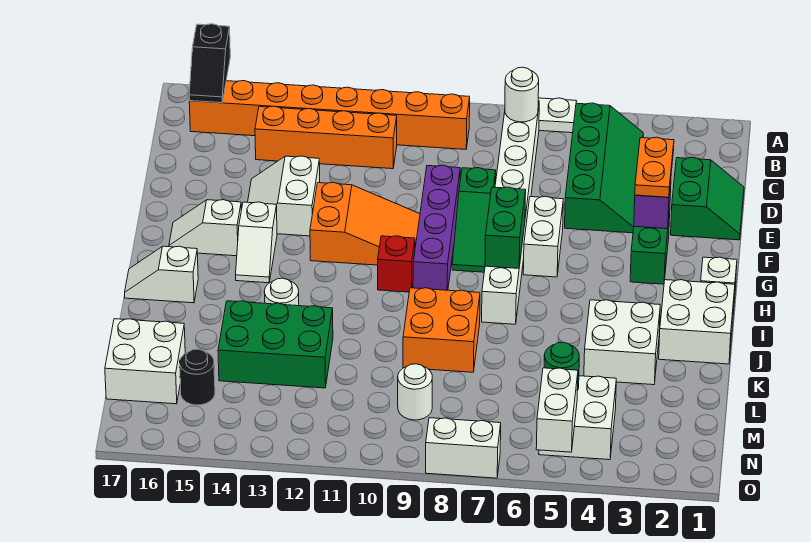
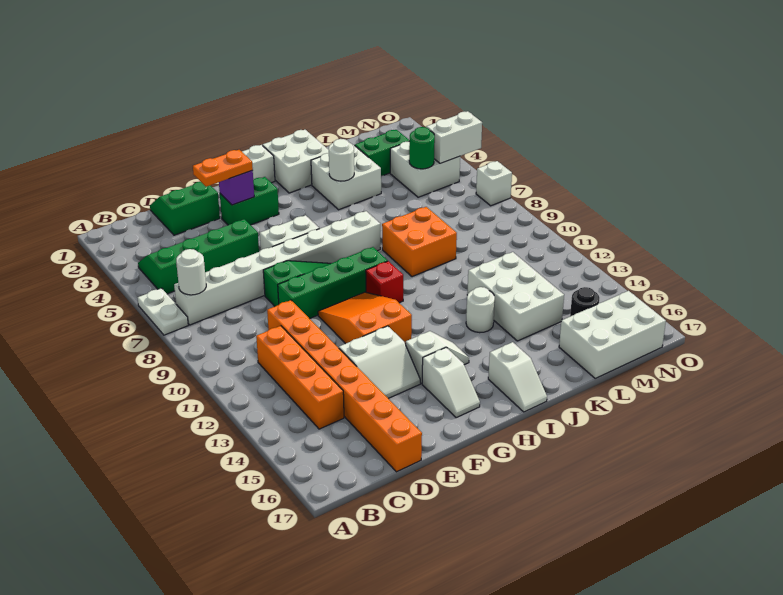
black 1x2 slope [189,24,230,103] -> none
orange 1x8 brick [189,81,470,149] -> orange 1x8 brick moved to [267,300,422,472]
purple 1x4 brick [413,165,460,290] -> green 1x4 brick [278,247,387,319]
green 1x2 brick [485,187,526,268] -> green 1x2 brick moved to [355,130,410,176]
green 2x3 brick [218,301,333,388] -> white 2x3 brick [467,252,564,341]
white 2x2 brick [105,319,185,404] -> white 2x3 brick [559,291,666,378]
white 1x1 round brick [398,364,432,420] -> white 1x1 round brick moved to [329,139,354,181]
white 1x2 brick [426,418,501,478] -> white 1x1 brick [476,161,512,206]

